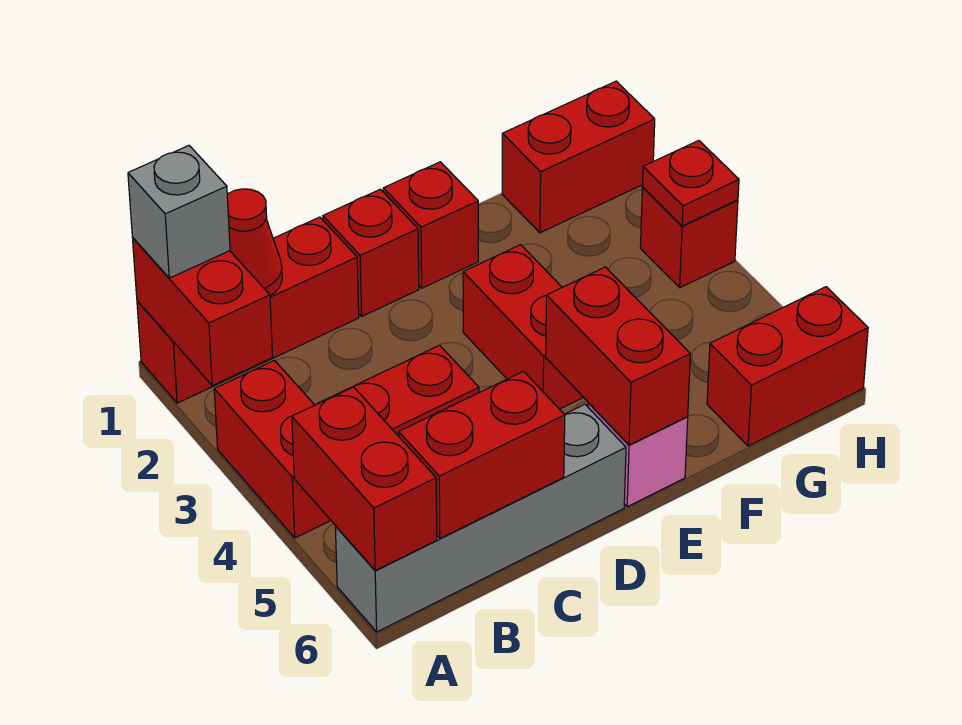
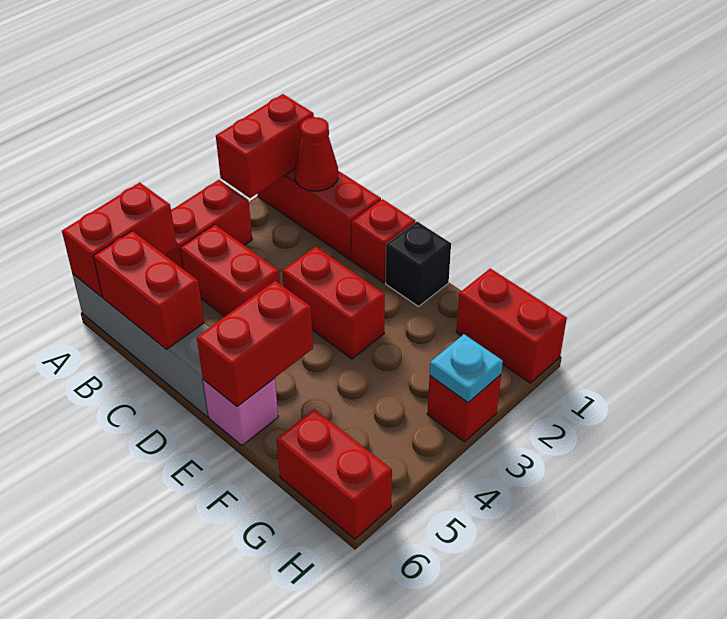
grey 1x1 brick [128,146,230,278] -> none
red 1x1 brick [383,162,478,288] -> black 1x1 brick [386,222,451,306]
red 1x2 brick [463,245,583,409] -> red 1x2 brick turned to [282,247,385,359]
red 1x1 plate [642,141,739,226] -> cyan 1x1 plate [430,334,503,402]

